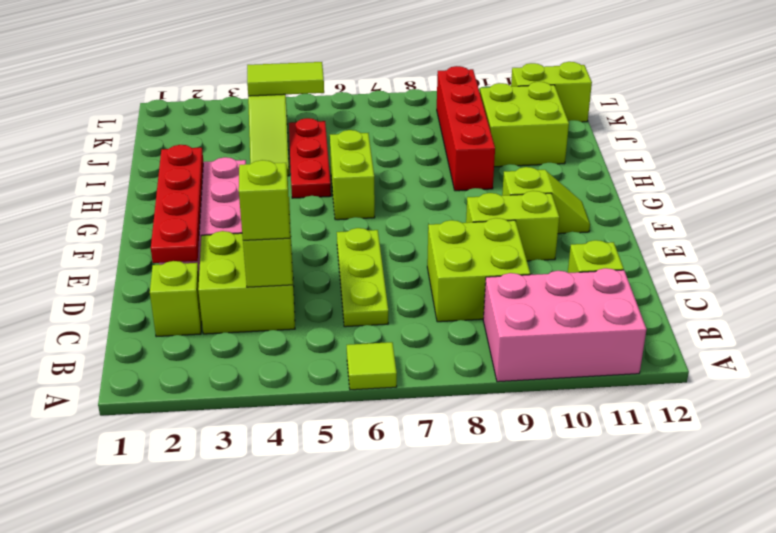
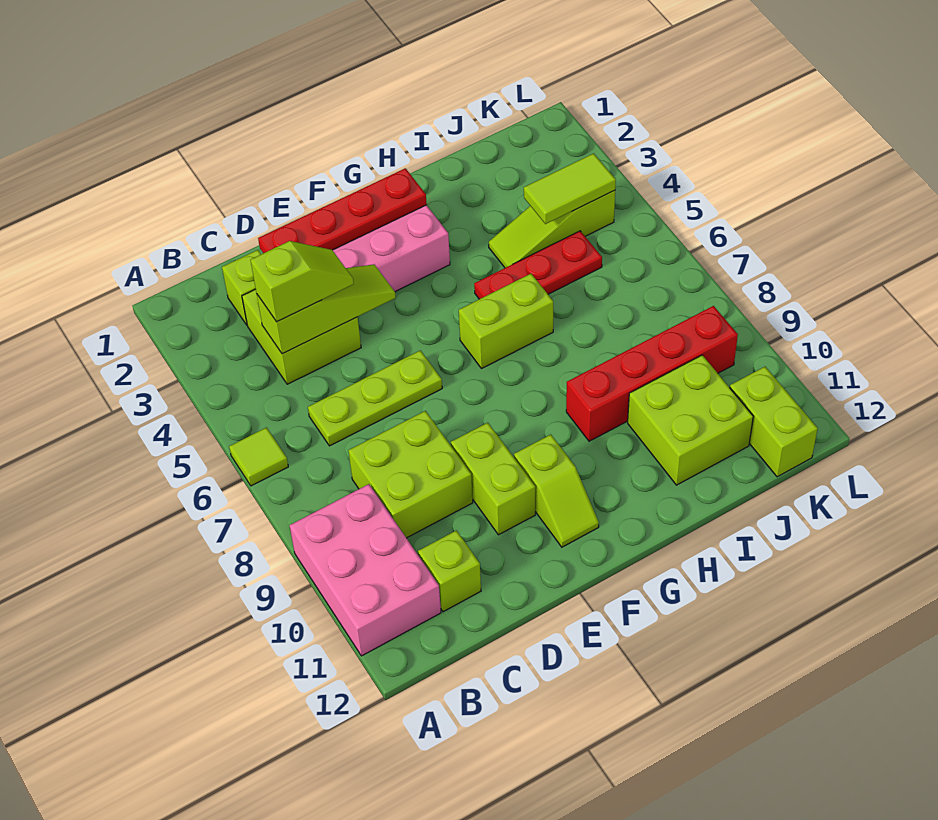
lime 1x2 tile [247,62,324,96] -> lime 1x2 tile turned to [524,153,616,224]

